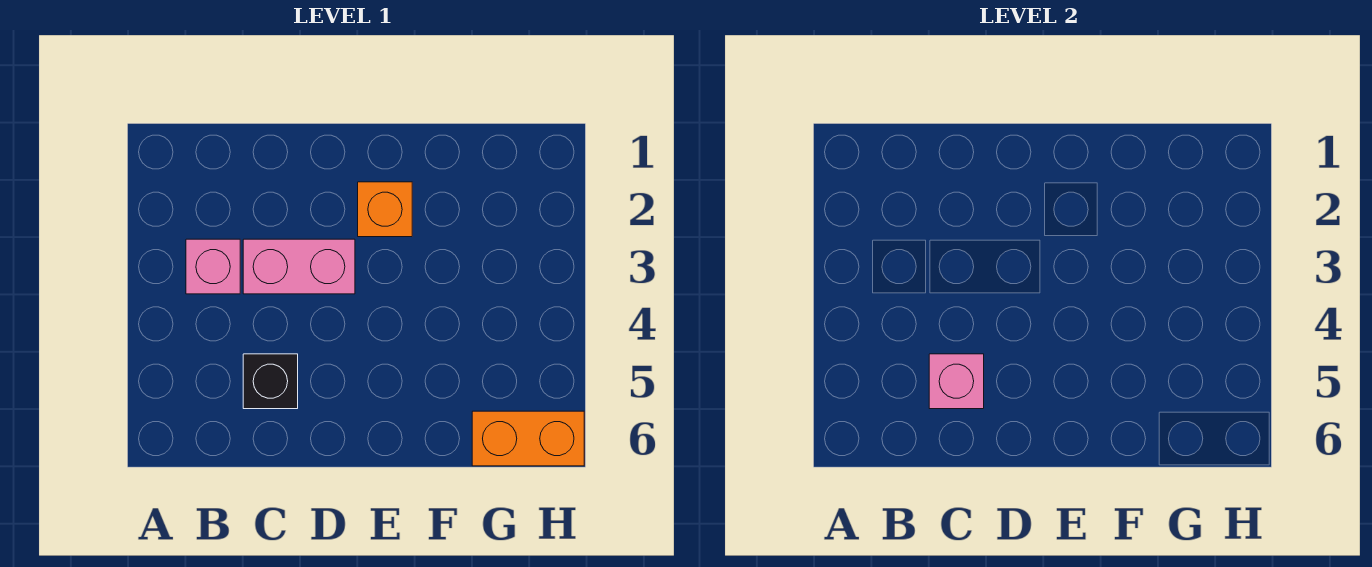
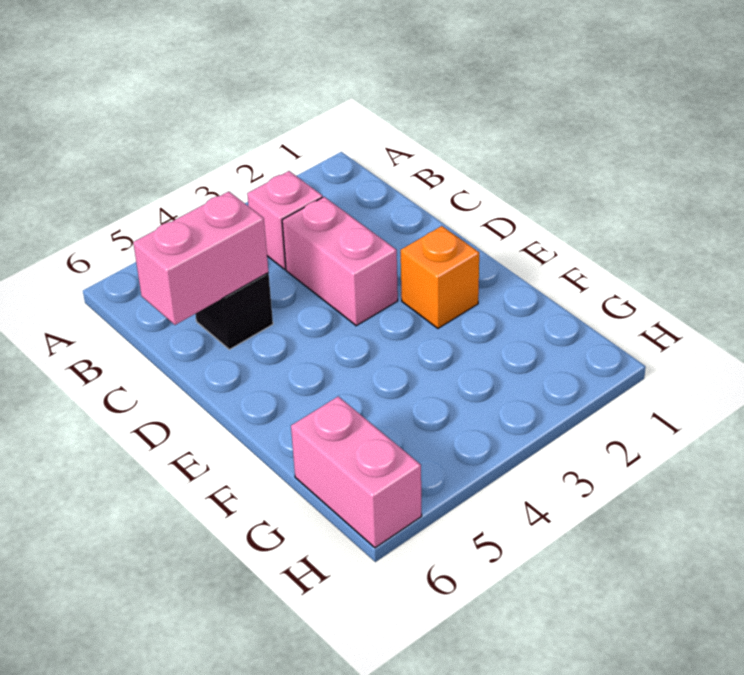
pink 1x1 brick [929,354,984,409] -> pink 1x2 brick [133,191,268,325]
orange 1x2 brick [472,411,584,466] -> pink 1x2 brick [291,396,422,548]

